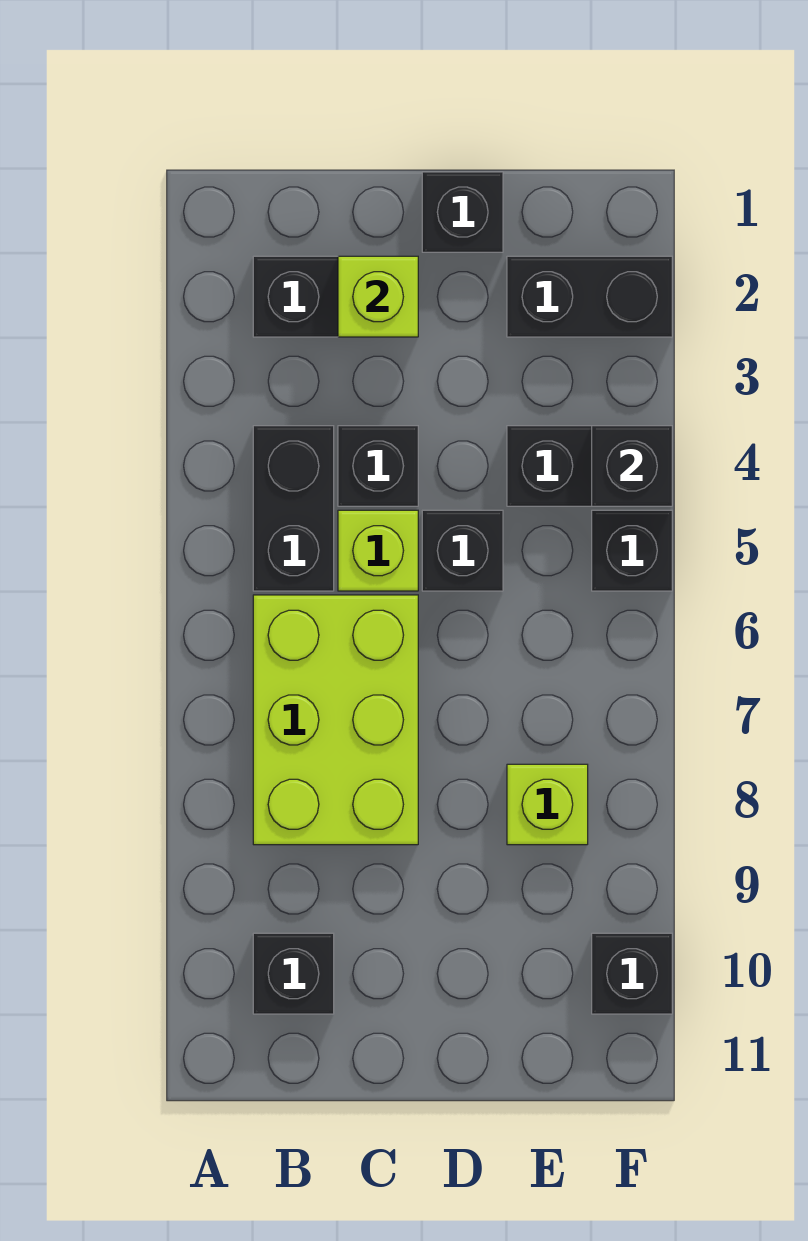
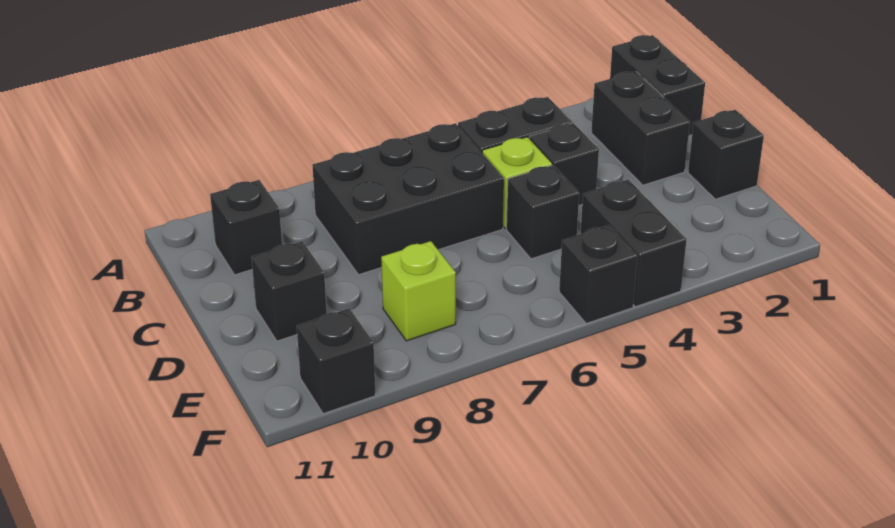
lime 2x3 brick [253,595,418,845] -> black 2x3 brick [312,123,504,275]
lime 1x1 brick [338,256,418,337] -> none
black 1x2 brick [507,256,672,337] -> black 1x2 brick moved to [610,35,705,136]
black 1x1 brick [592,426,672,506] -> black 1x1 brick moved to [251,241,327,341]

